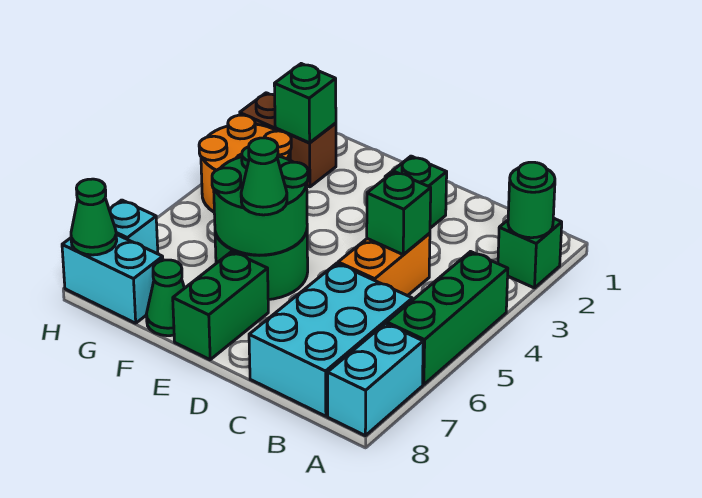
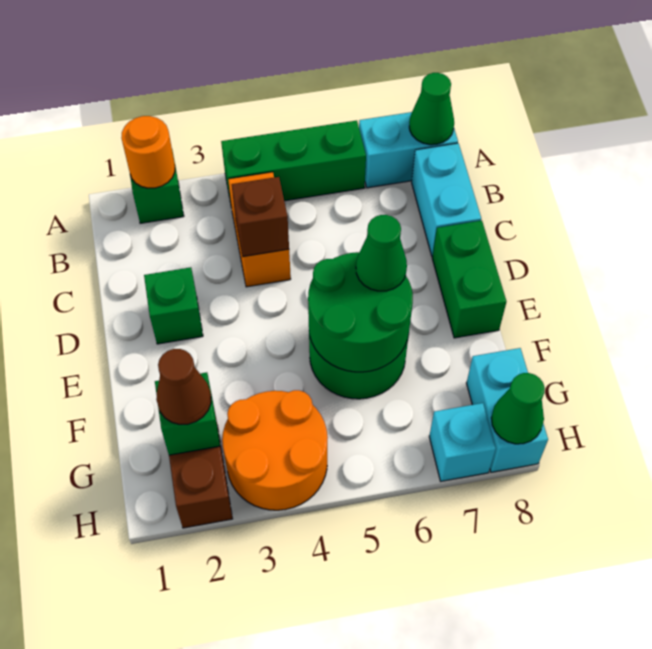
green 1x1 round brick [508,162,555,238] -> orange 1x1 round brick [121,116,175,188]
cyan 2x3 brick [249,263,412,416] -> cyan 1x2 brick [412,143,481,256]
orange 1x2 brick [338,233,430,296] -> orange 1x2 brick turned to [228,172,291,287]
green 1x1 brick [367,172,431,254] -> brown 1x1 brick [231,177,289,257]
green 1x2 brick [173,252,268,360] -> green 1x2 brick turned to [432,221,506,338]
green 1x1 cone [147,260,184,336] -> green 1x1 cone moved to [409,73,454,145]
none -> brown 1x1 cone [156,349,211,424]

